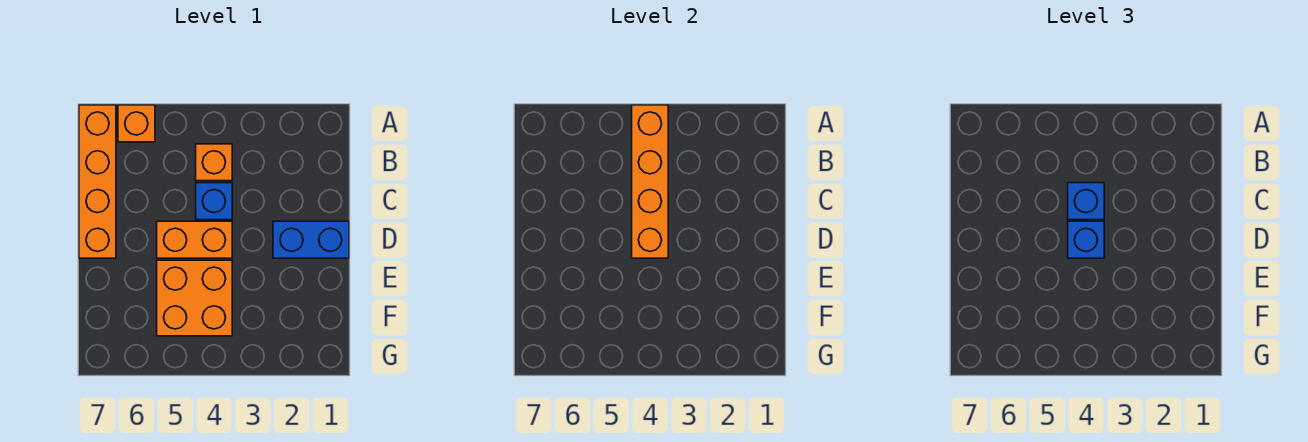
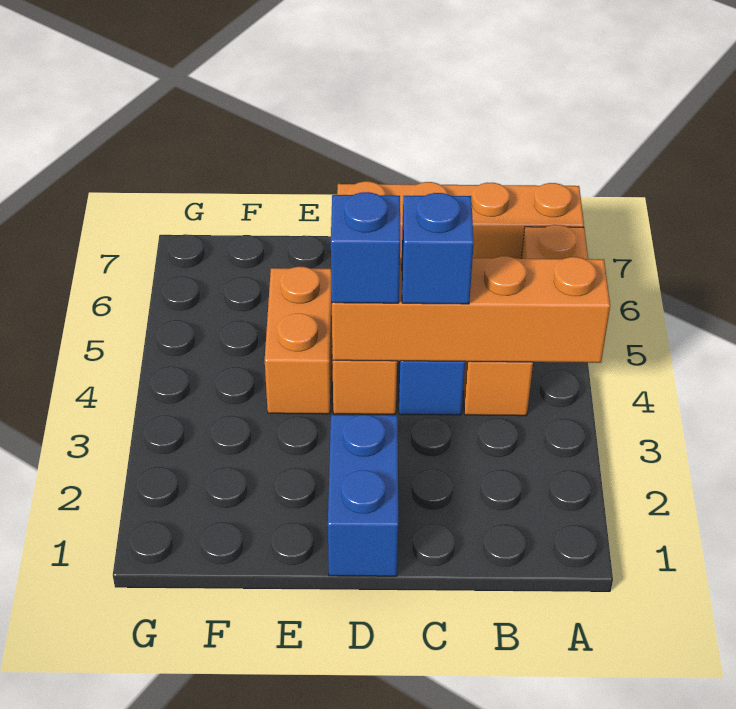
orange 2x2 brick [157,260,232,336] -> orange 1x2 brick [265,267,332,414]

